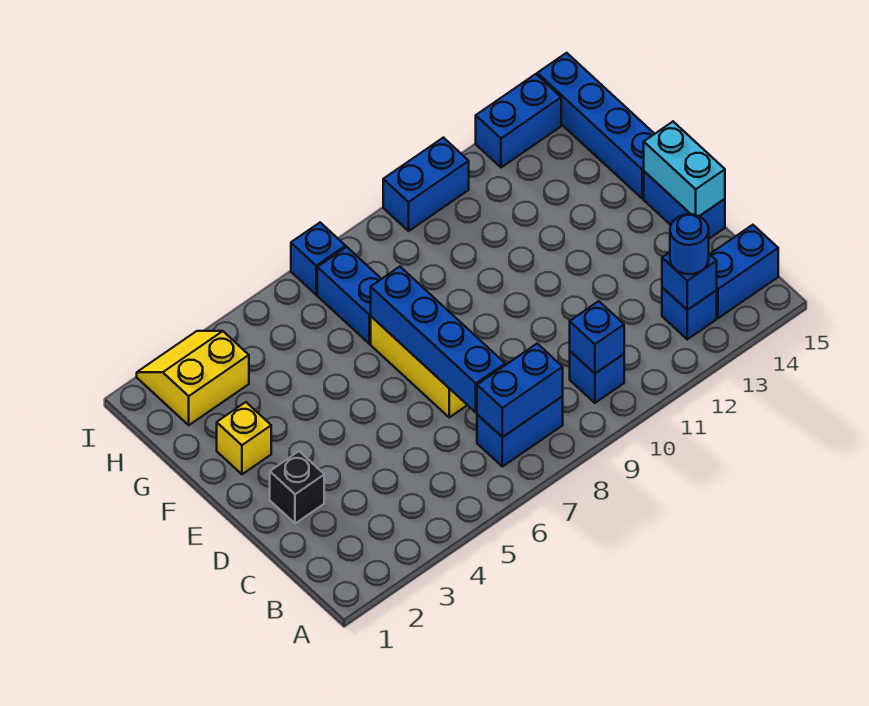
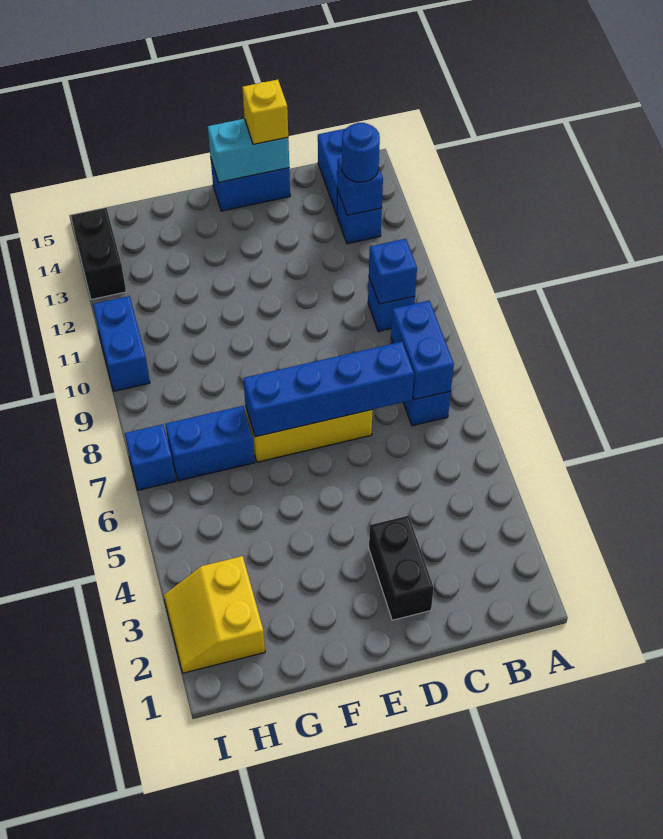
black 1x1 brick [270,451,324,524] -> black 1x2 brick [369,516,434,620]
yellow 1x1 brick [217,402,271,474] -> yellow 1x1 brick moved to [242,80,288,145]
blue 1x4 brick [537,53,654,199] -> none
blue 1x2 brick [476,74,561,167] -> black 1x2 brick [71,208,126,300]

